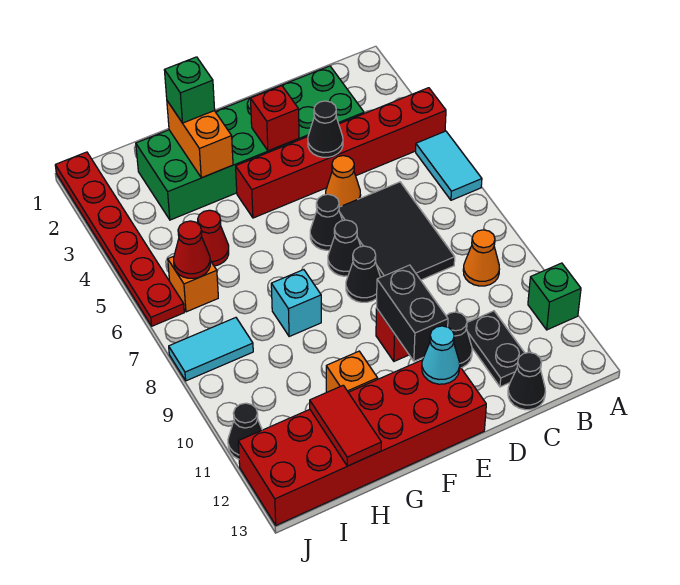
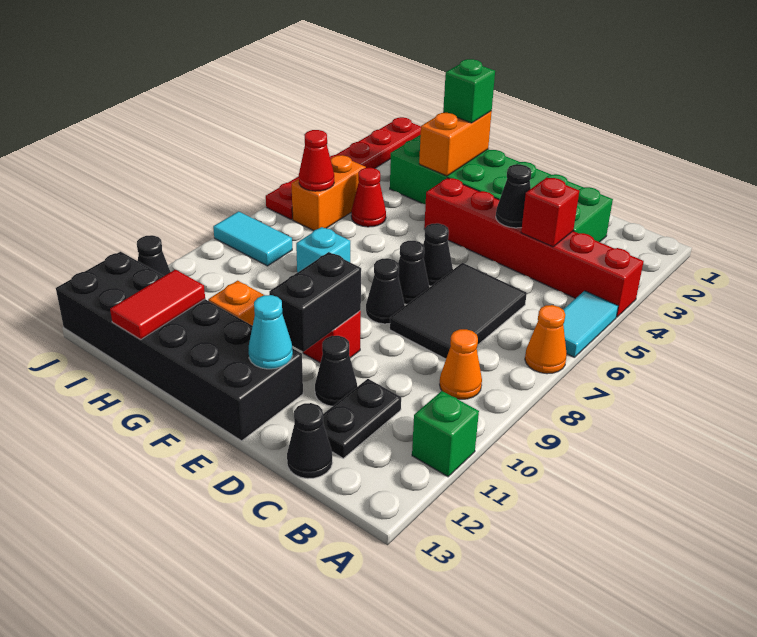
orange 1x1 cone [326,156,361,207] -> orange 1x1 cone moved to [525,305,567,374]
red 1x1 brick [250,86,299,151] -> red 1x1 brick moved to [521,177,579,247]
red 2x6 brick [238,360,486,525] -> black 2x6 brick [56,252,303,441]
orange 1x1 brick [168,256,218,312] -> orange 1x2 brick [291,155,366,231]

